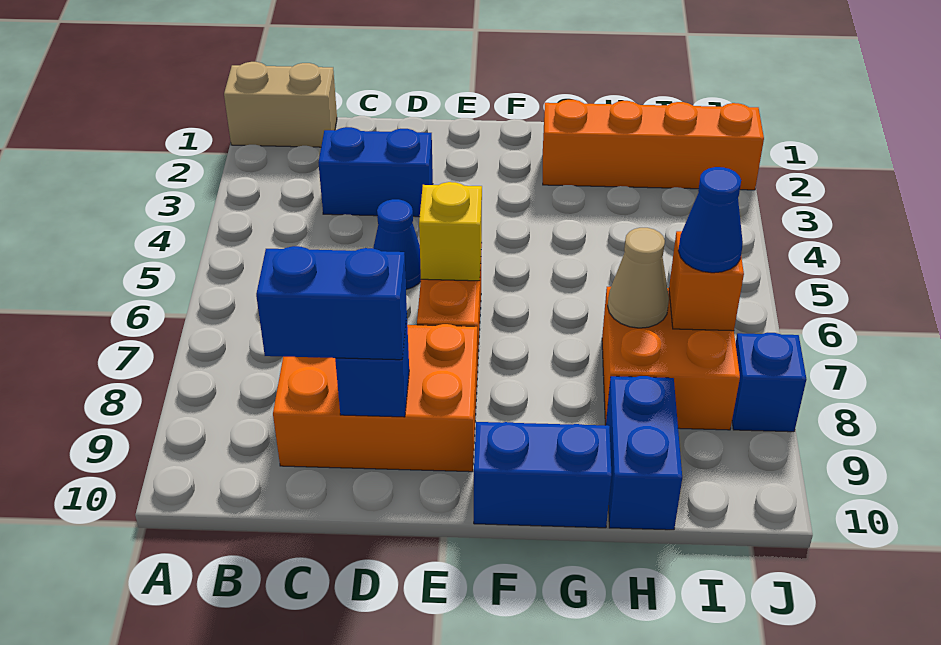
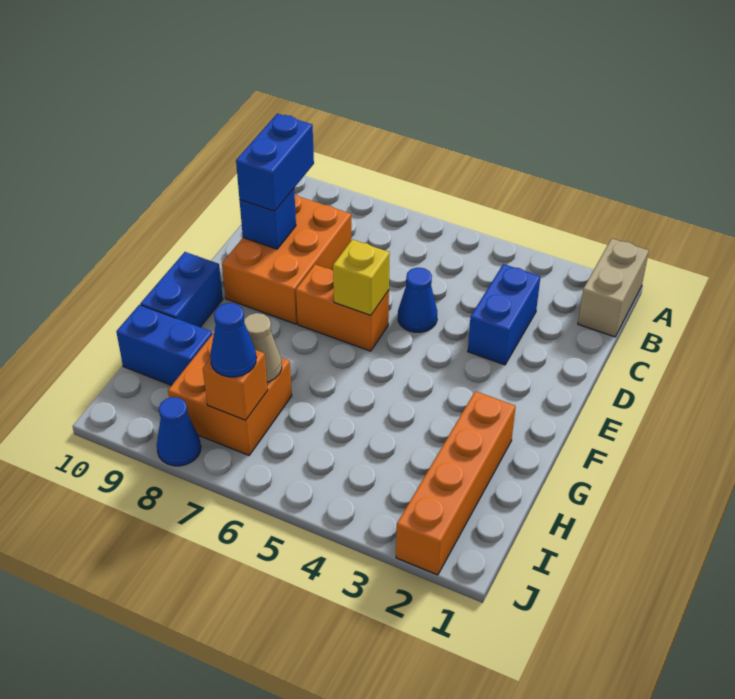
blue 1x1 brick [732,333,806,432] -> blue 1x1 cone [157,397,201,466]

